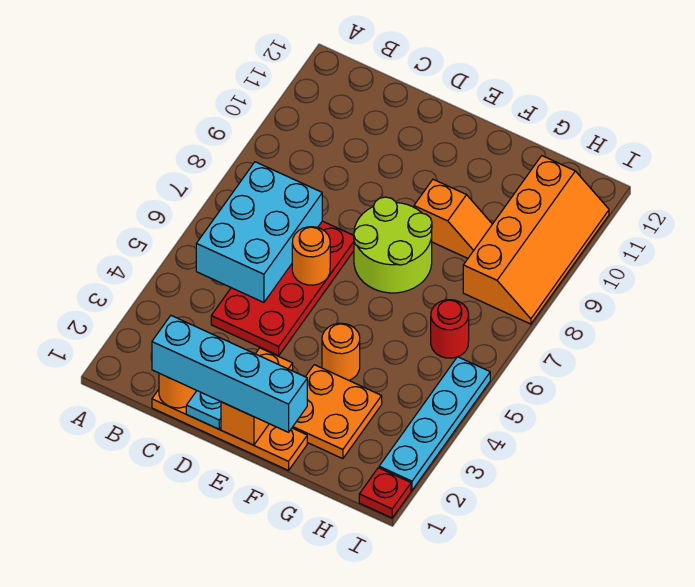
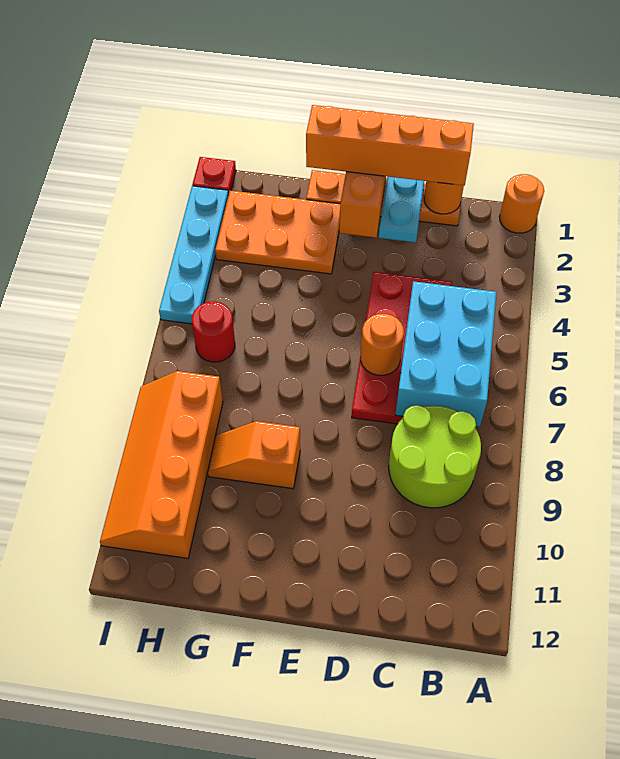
cyan 1x4 brick [152,316,307,432] -> orange 1x4 brick [306,105,474,186]
lime 2x2 round brick [354,197,432,293] -> lime 2x2 round brick moved to [389,405,481,508]
orange 2x2 plate [292,365,382,459] -> orange 2x3 plate [215,190,340,274]
orange 1x1 round brick [322,323,360,380] -> orange 1x1 round brick moved to [500,174,544,233]

